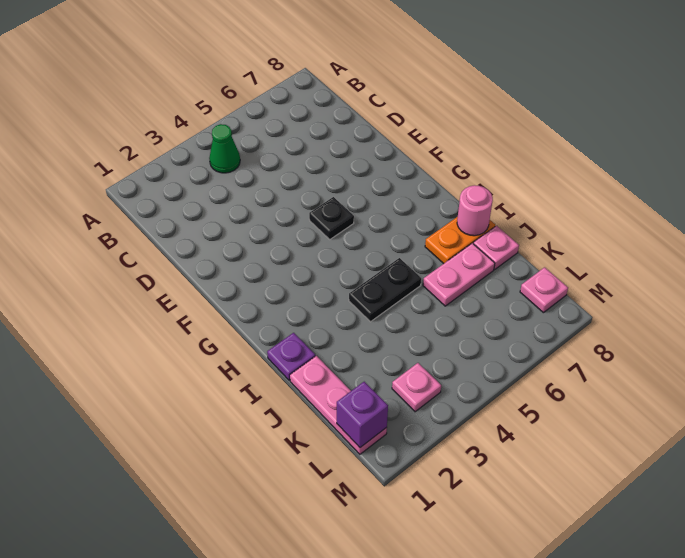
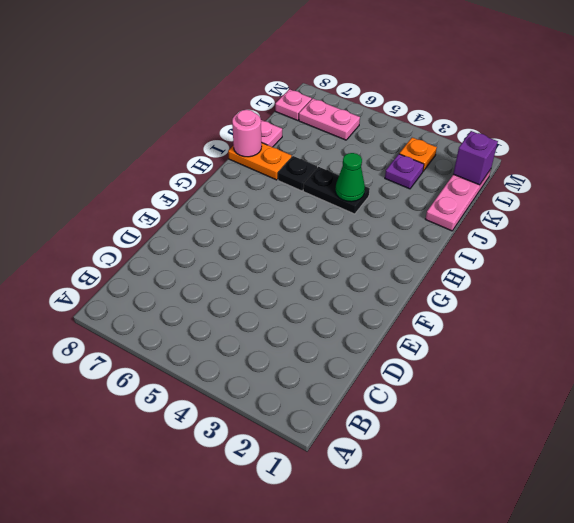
green 1x1 cone [209,124,240,173] -> green 1x1 cone moved to [335,153,365,202]
black 1x1 plate [309,197,354,239] -> black 1x1 plate moved to [278,156,317,191]
purple 1x1 plate [267,333,315,380] -> purple 1x1 plate moved to [385,154,424,189]
pink 1x2 plate [423,243,495,306] -> pink 1x2 plate moved to [299,99,360,140]
pink 1x1 plate [392,363,441,412] -> orange 1x1 plate [399,138,437,171]

